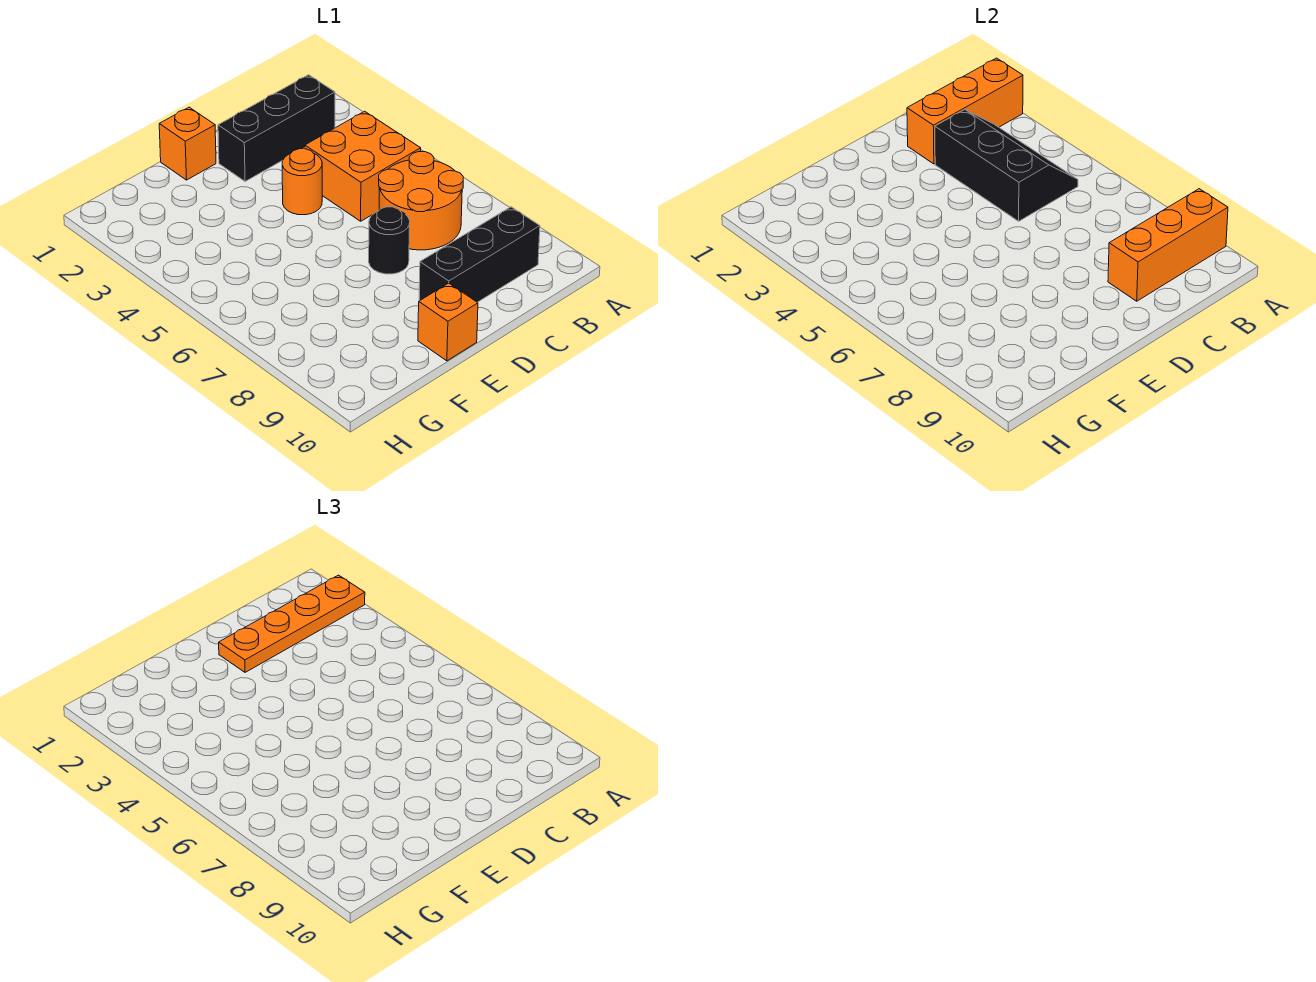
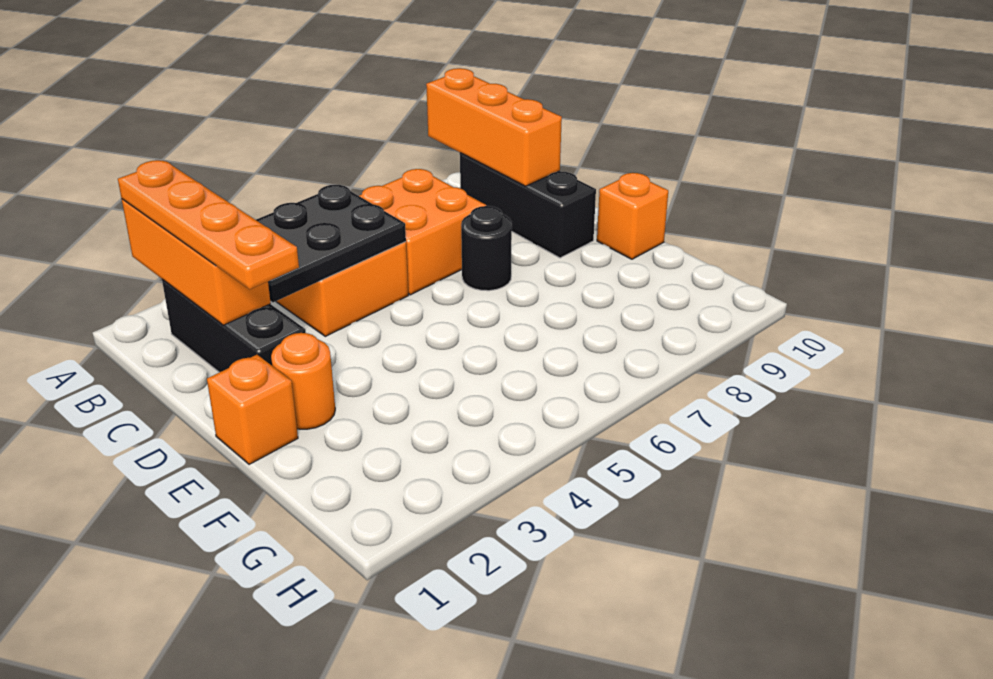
black 2x3 slope [935,110,1078,221] -> black 2x3 plate [256,185,406,302]
orange 2x2 round brick [379,152,463,250] -> orange 2x2 brick [359,169,486,295]
orange 1x1 round brick [282,149,322,215] -> orange 1x1 round brick moved to [271,333,335,429]

